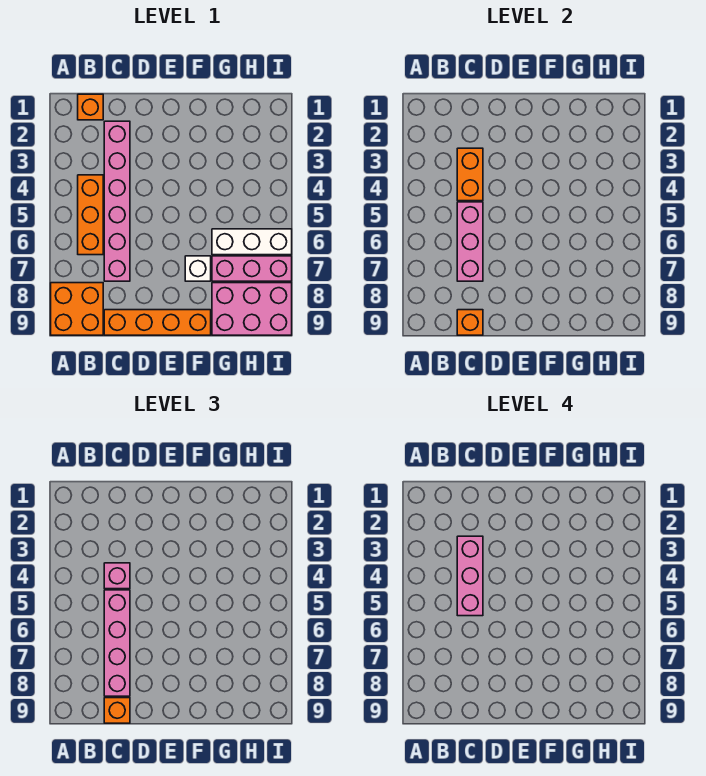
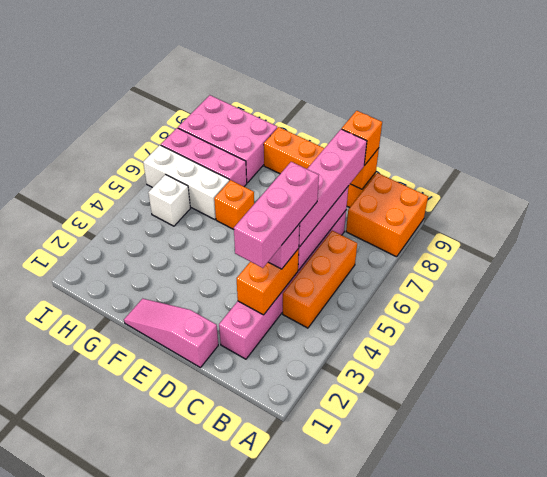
orange 1x1 brick [78,94,103,120] -> orange 1x1 brick moved to [214,180,254,229]
none -> pink 1x3 slope [124,299,218,367]
white 1x1 brick [185,256,211,281] -> white 1x1 brick moved to [148,175,190,226]

